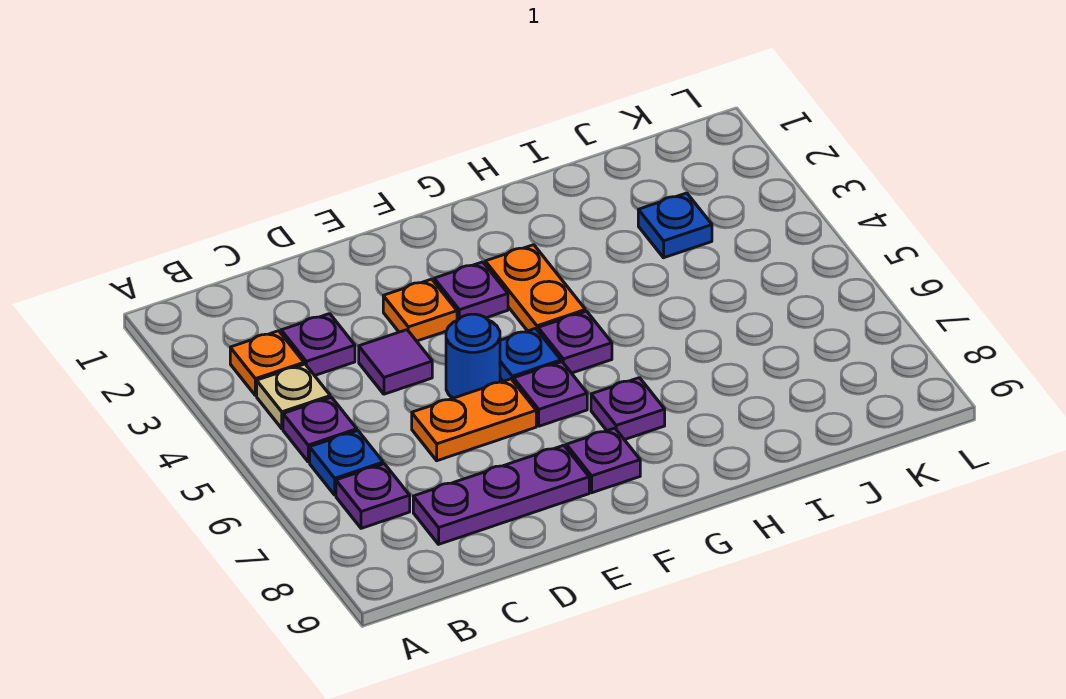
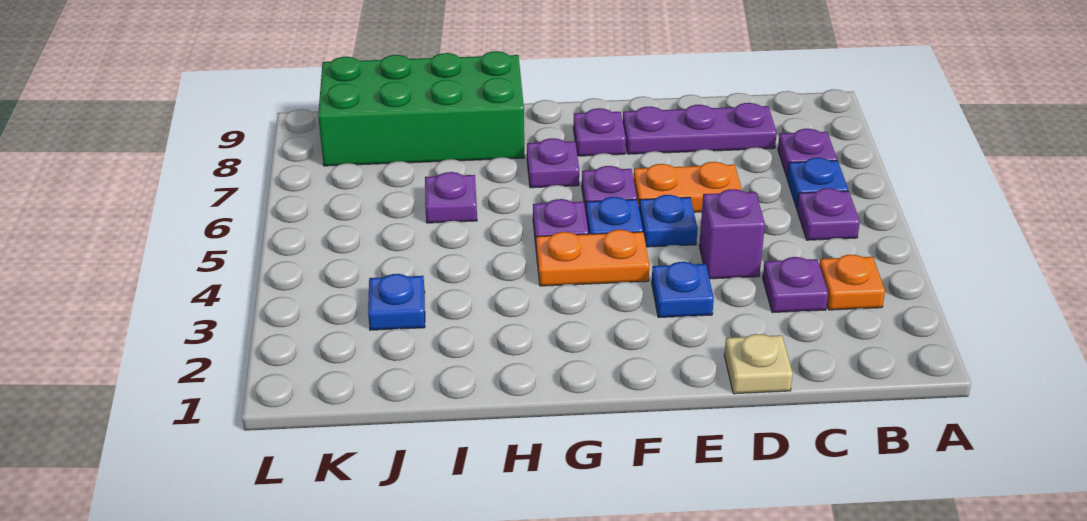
tan 1x1 plate [257,364,330,429] -> tan 1x1 plate moved to [724,334,793,394]
purple 1x1 tile [359,330,432,394] -> purple 1x1 brick [699,189,765,279]
orange 1x1 plate [383,279,457,341] -> blue 1x1 plate [652,262,714,318]
blue 1x1 round brick [446,314,500,398] -> blue 1x1 plate [639,195,698,247]
purple 1x1 plate [434,262,508,320] -> purple 1x1 plate moved to [425,172,477,223]
orange 1x2 plate [485,245,585,331] -> orange 1x2 plate turned to [536,230,649,286]
none -> green 2x4 brick [318,51,524,166]

